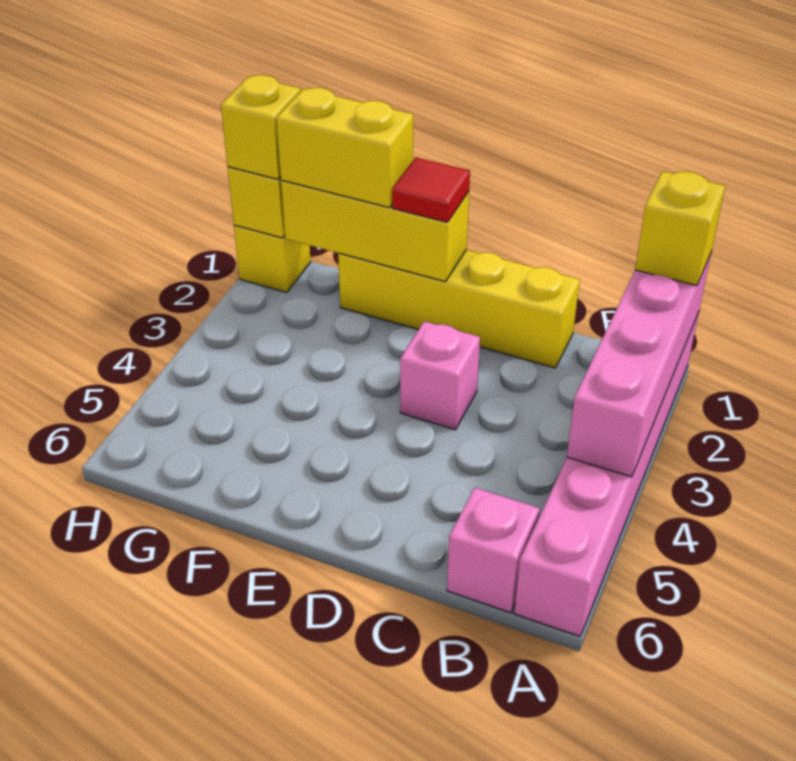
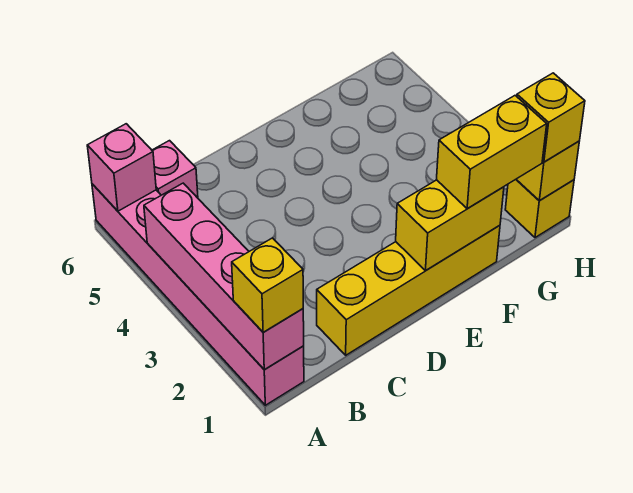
pink 1x1 brick [400,321,480,430] -> pink 1x1 brick moved to [87,124,156,211]
yellow 1x3 brick [281,180,469,282] -> yellow 1x2 brick [396,180,504,271]
red 1x1 tile [392,158,470,222] -> none

